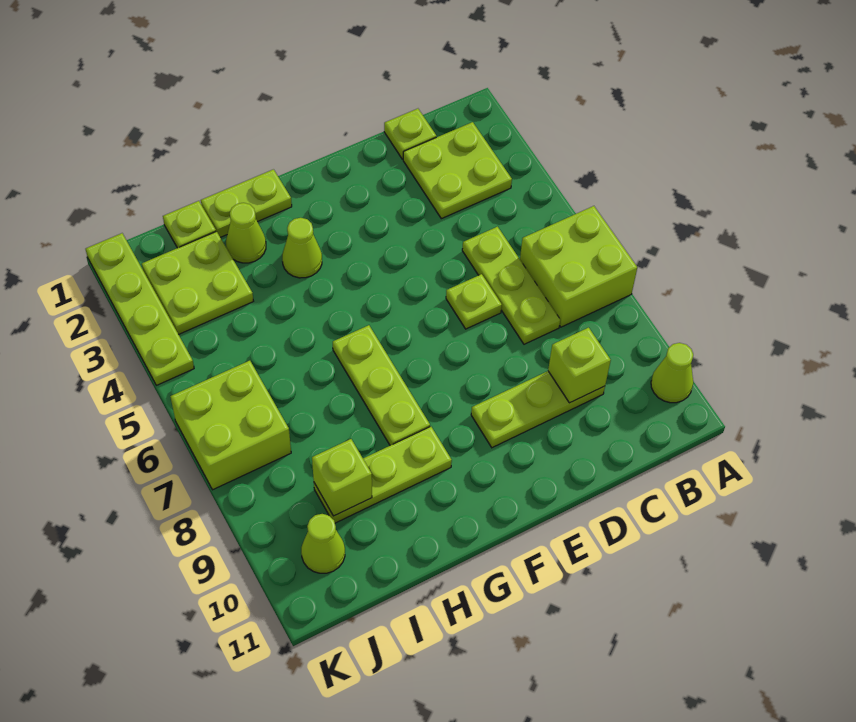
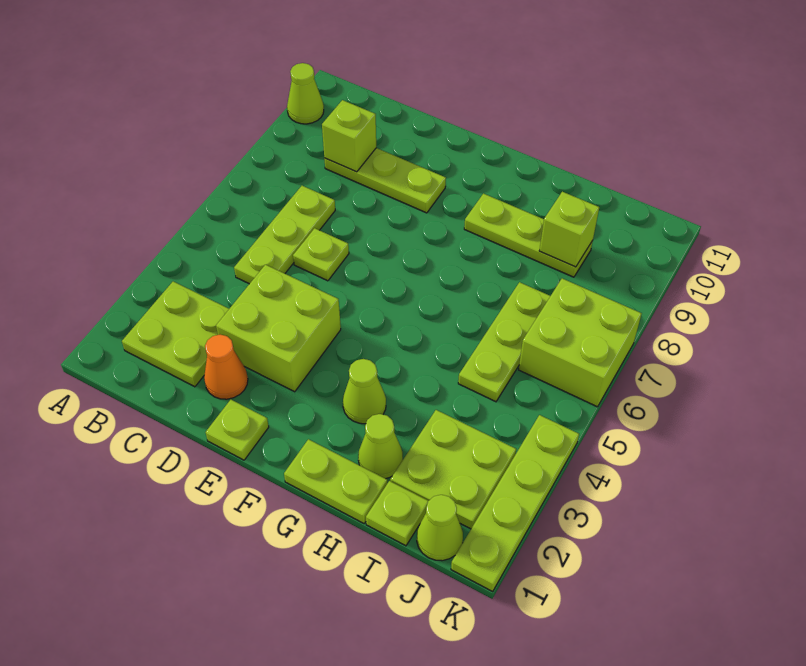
lime 2x2 brick [520,206,637,327] -> lime 2x2 brick moved to [216,265,341,392]
lime 1x1 plate [384,109,436,159] -> lime 1x1 plate moved to [206,400,269,460]
none -> orange 1x1 cone [204,335,248,399]
lime 1x3 plate [333,325,430,445] -> lime 1x3 plate moved to [458,282,550,402]
lime 1x1 cone [301,514,345,573] -> lime 1x1 cone moved to [417,495,463,561]

